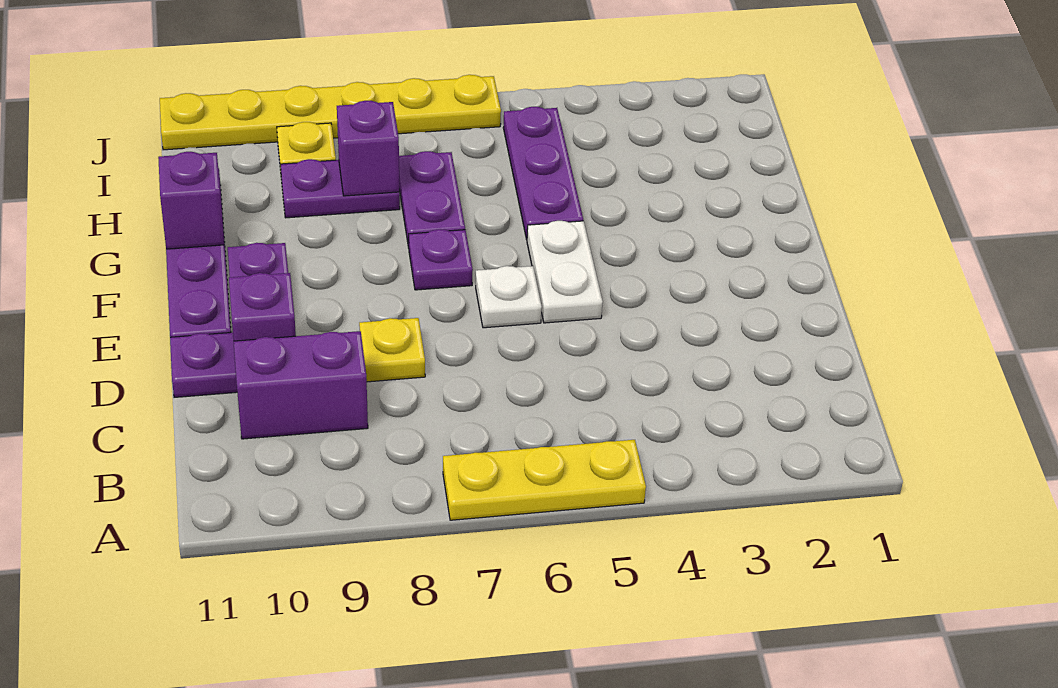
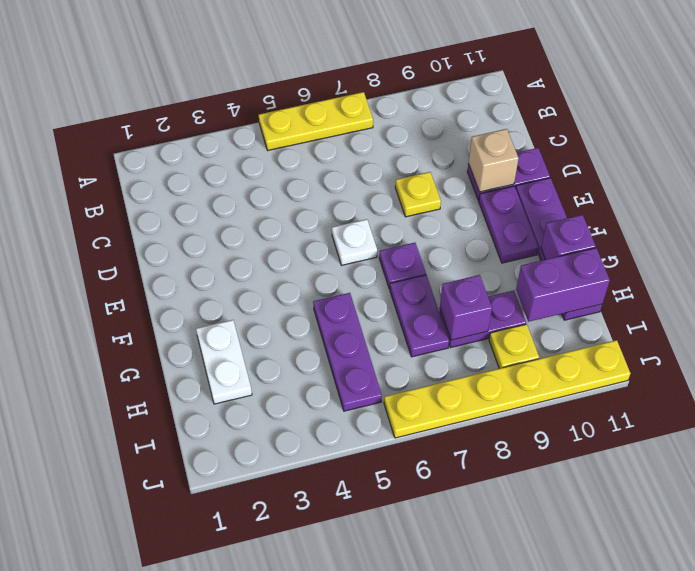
purple 1x2 brick [234,331,368,439] -> purple 1x2 brick moved to [516,248,610,322]
purple 1x1 brick [229,273,296,341] -> tan 1x1 brick [469,129,519,192]
white 1x2 plate [527,221,603,323] -> white 1x2 plate moved to [196,320,252,404]

